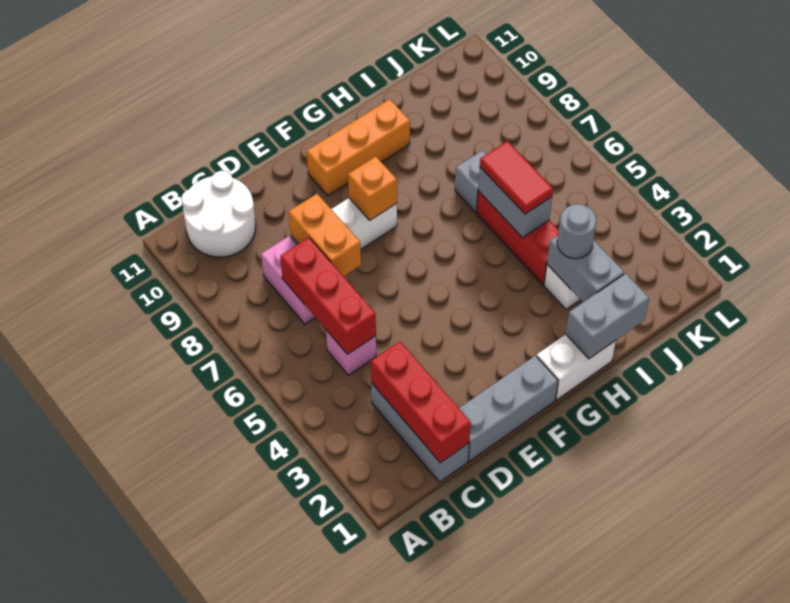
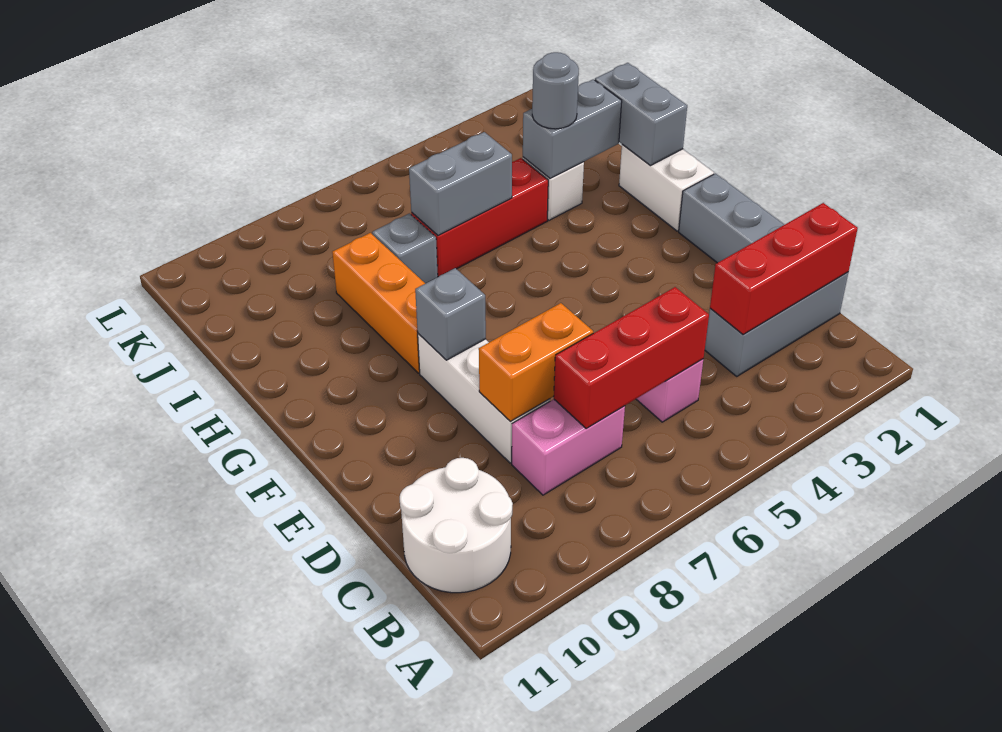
orange 1x1 brick [348,157,397,220] -> grey 1x1 brick [415,268,486,360]
orange 1x3 brick [307,99,410,196] -> orange 1x3 brick moved to [332,233,425,373]
red 1x2 tile [480,141,553,214] -> none

